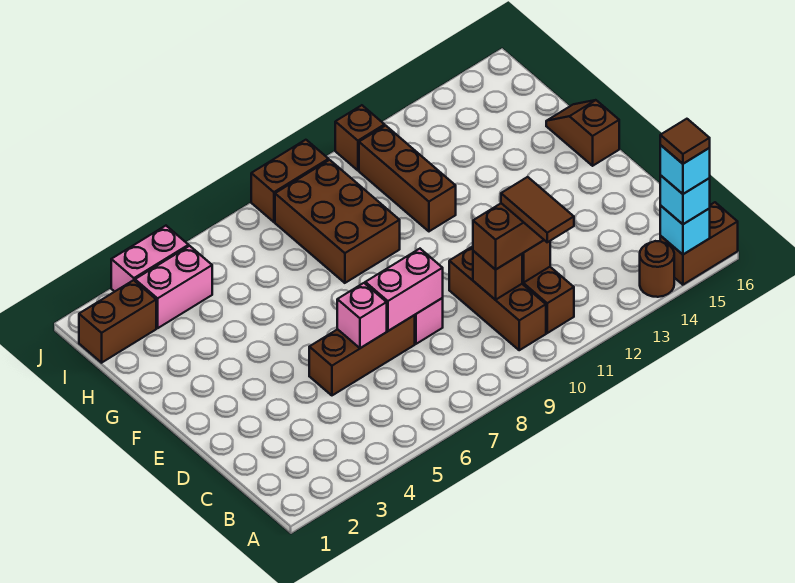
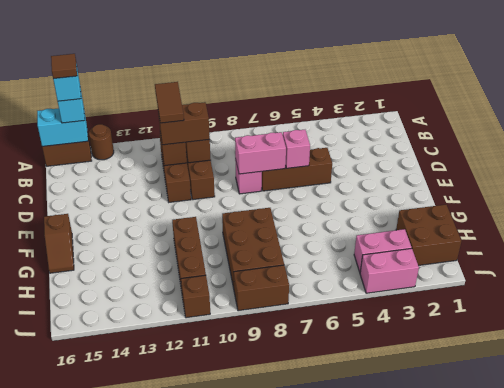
cyan 1x1 brick [660,205,710,254] -> cyan 1x2 brick [37,108,88,146]
brown 1x2 brick [79,280,156,363] -> brown 2x2 brick [396,205,461,266]

